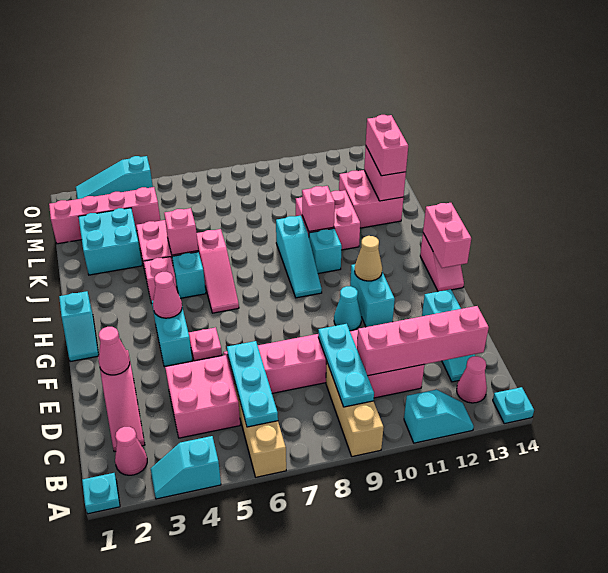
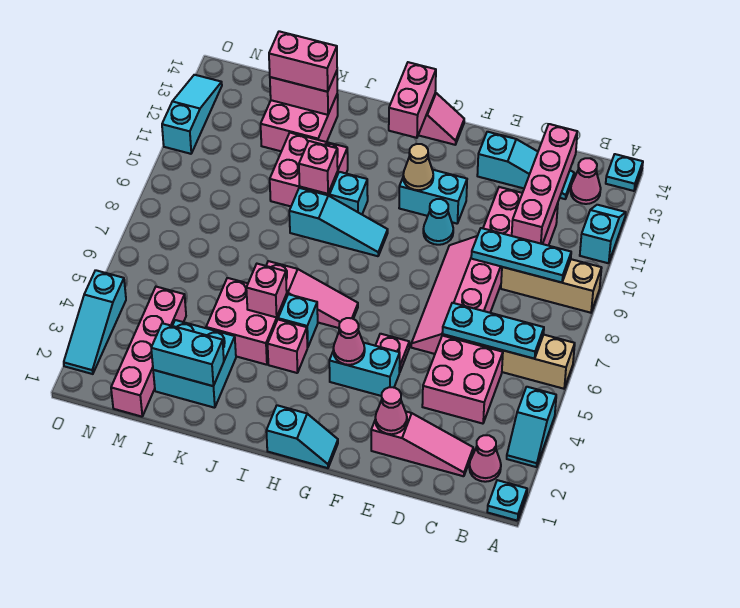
pink 1x2 brick [423,203,471,268] -> pink 1x2 brick turned to [389,62,436,138]
none -> cyan 1x2 brick [151,323,224,386]
none -> cyan 1x3 slope [162,75,222,154]

